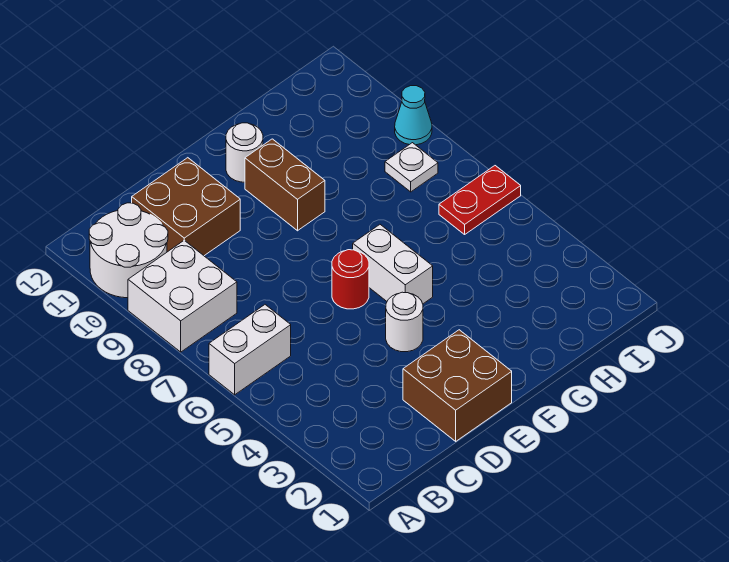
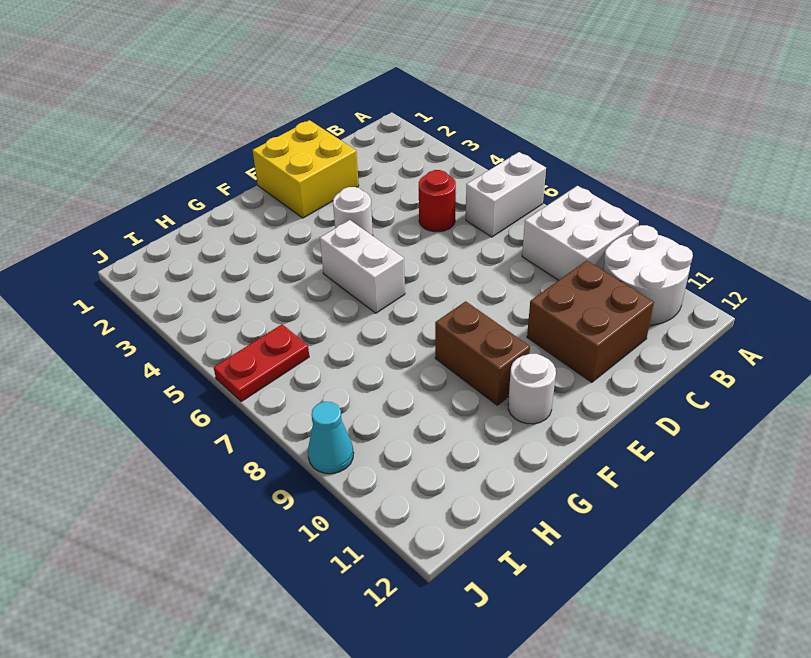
brown 2x2 brick [403,330,512,441] -> yellow 2x2 brick [253,120,359,218]
red 1x1 round brick [332,250,369,309] -> red 1x1 round brick moved to [419,170,456,232]
white 1x1 plate [385,143,438,192] -> none

